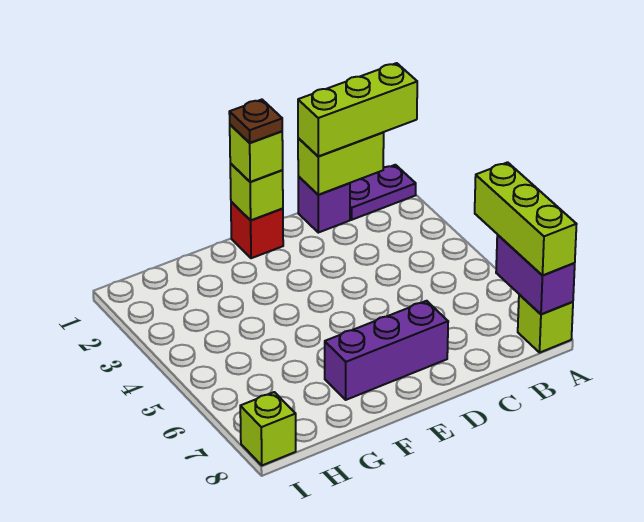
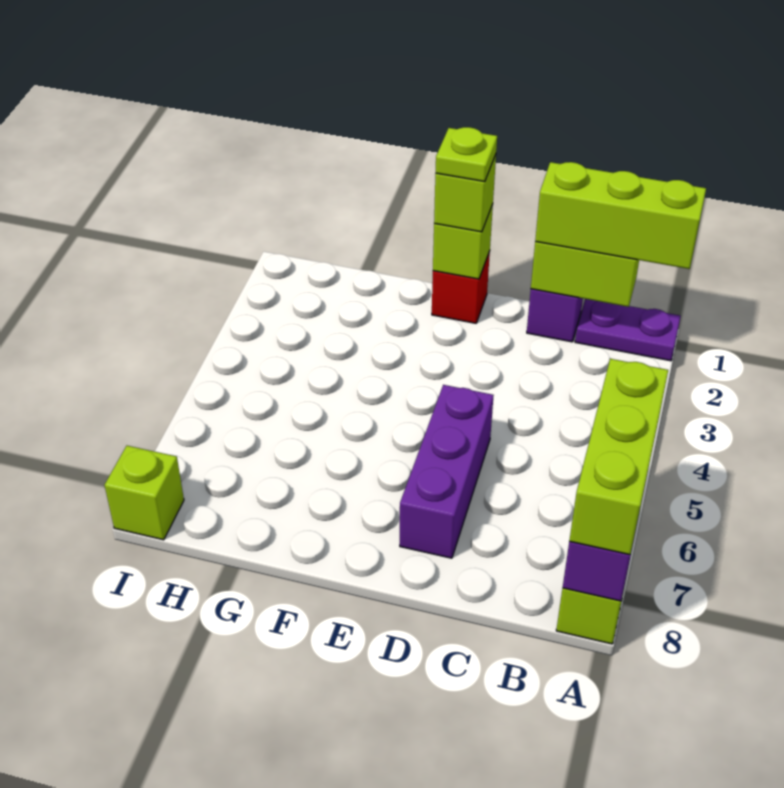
purple 1x3 brick [325,301,448,400] -> purple 1x3 brick turned to [400,385,494,558]
brown 1x1 plate [229,100,282,143] -> lime 1x1 plate [436,127,497,182]

